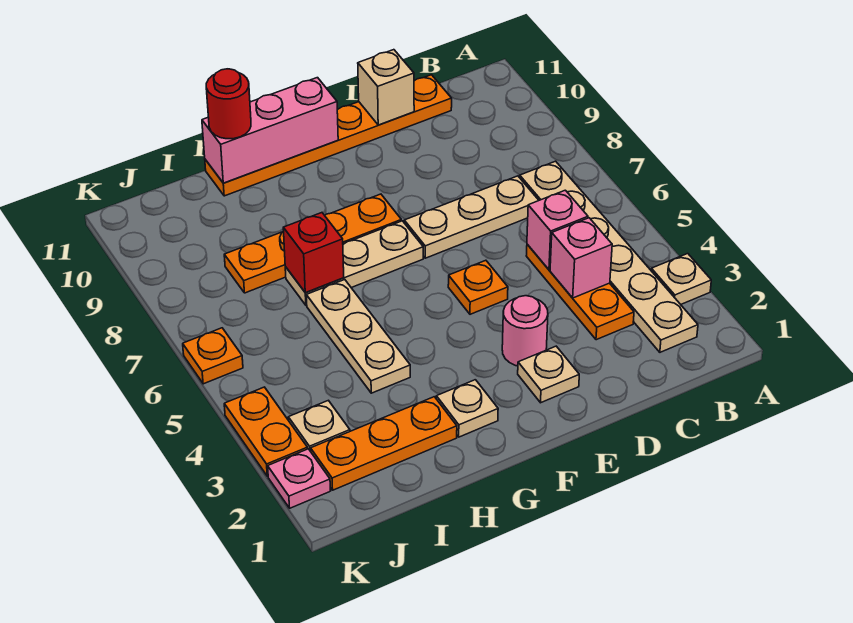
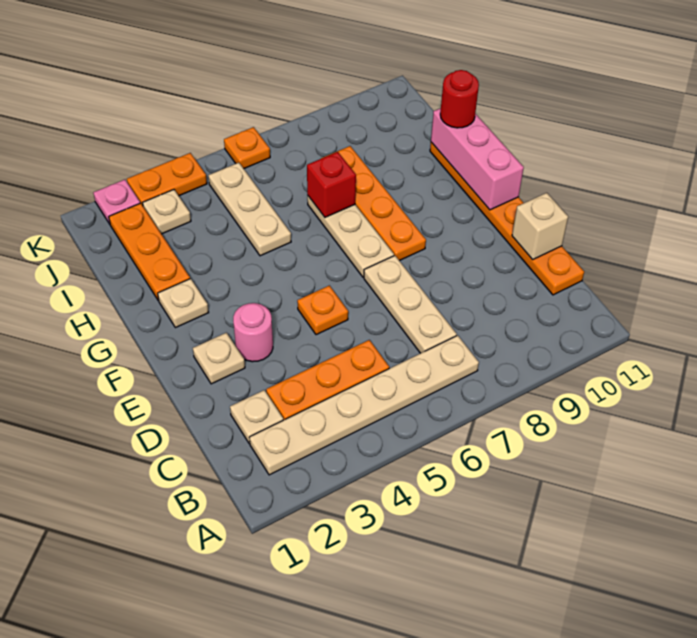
tan 1x1 plate [651,254,711,304] -> tan 1x1 plate moved to [230,390,283,444]
pink 1x1 brick [550,218,612,298] -> none
pink 1x1 brick [527,190,588,270] -> none
tan 1x3 plate [306,280,410,393] -> tan 1x3 plate turned to [208,163,291,256]

